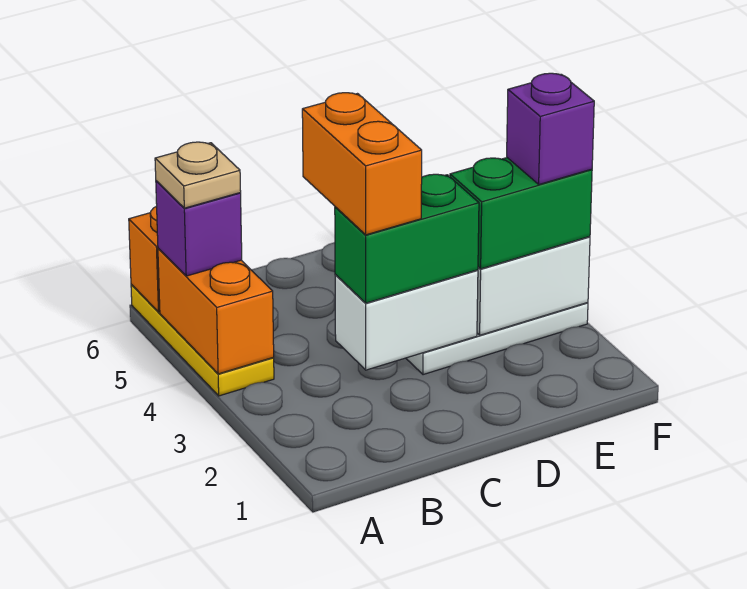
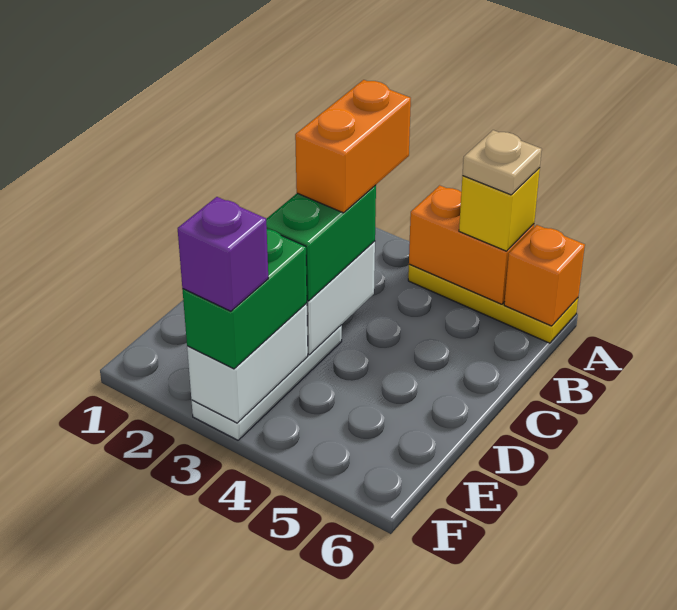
purple 1x1 brick [156,181,242,276] -> yellow 1x1 brick [459,168,540,251]
orange 1x2 brick [302,93,422,235] -> orange 1x2 brick turned to [295,80,411,213]

